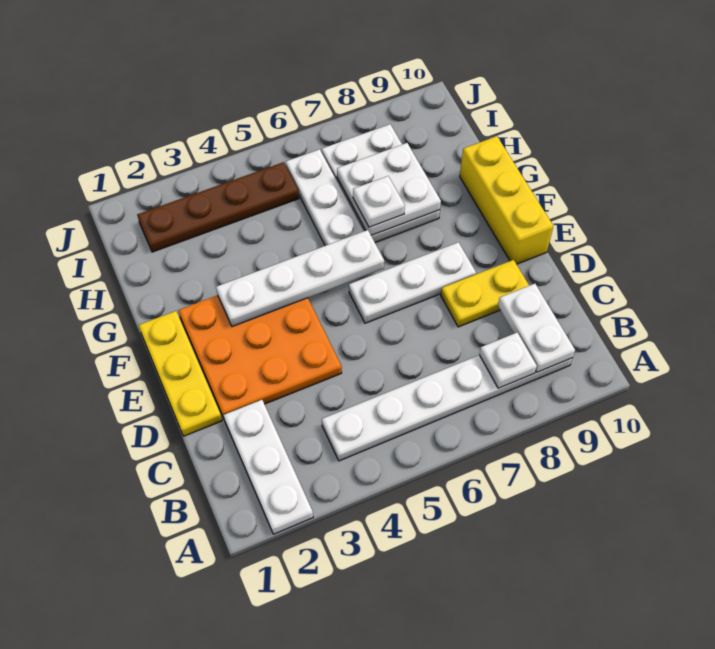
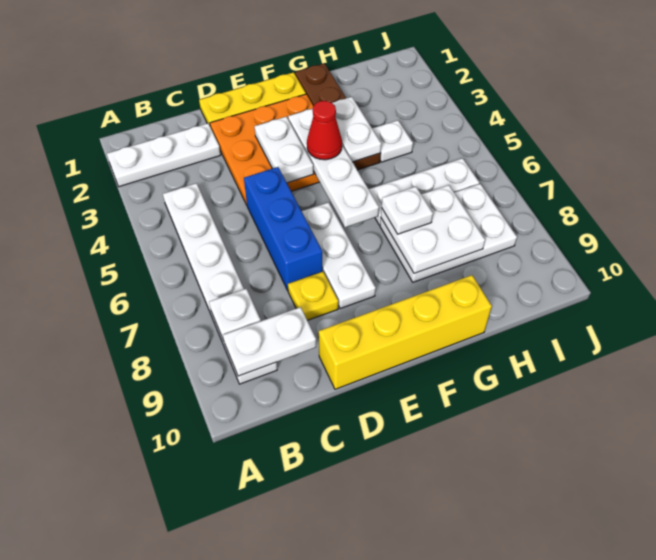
none -> blue 1x3 brick [244,167,323,290]
yellow 1x2 plate [441,260,529,327] -> yellow 1x1 plate [288,272,338,320]
none -> white 1x2 plate [254,117,314,183]
yellow 1x3 brick [460,136,553,264] -> yellow 1x4 brick [319,275,492,389]
none -> red 1x1 cone [307,101,342,160]
none -> white 1x2 plate [333,97,381,162]
none -> white 1x1 plate [372,120,413,162]
brown 1x4 plate [137,162,299,252] -> brown 1x4 plate moved to [295,63,381,170]

